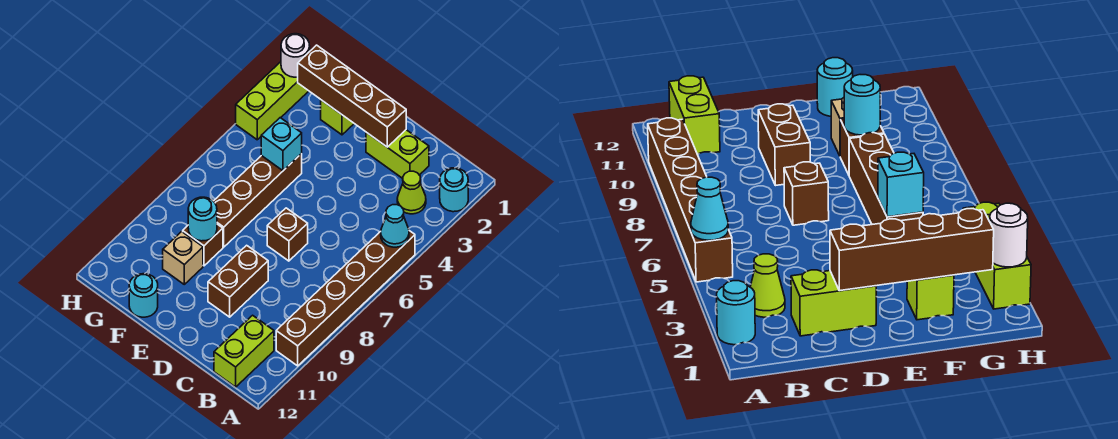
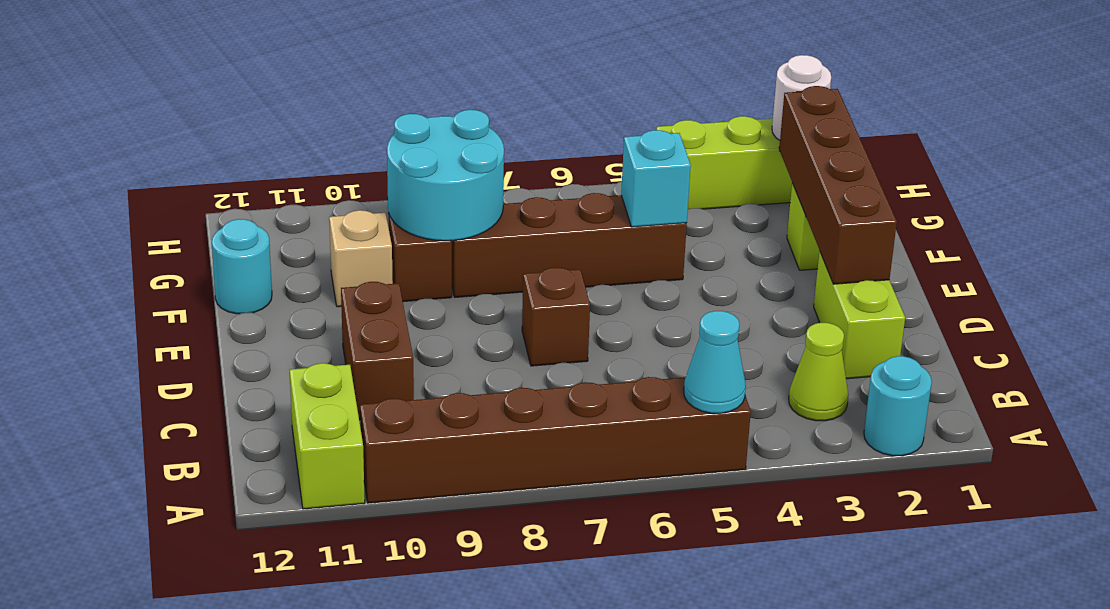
lime 1x2 brick [214,315,274,387] -> lime 1x2 brick turned to [290,363,365,509]
brown 1x2 brick [208,245,268,317] -> brown 1x2 brick turned to [341,282,414,420]
cyan 1x1 round brick [188,197,217,241] -> cyan 2x2 round brick [387,110,504,241]

